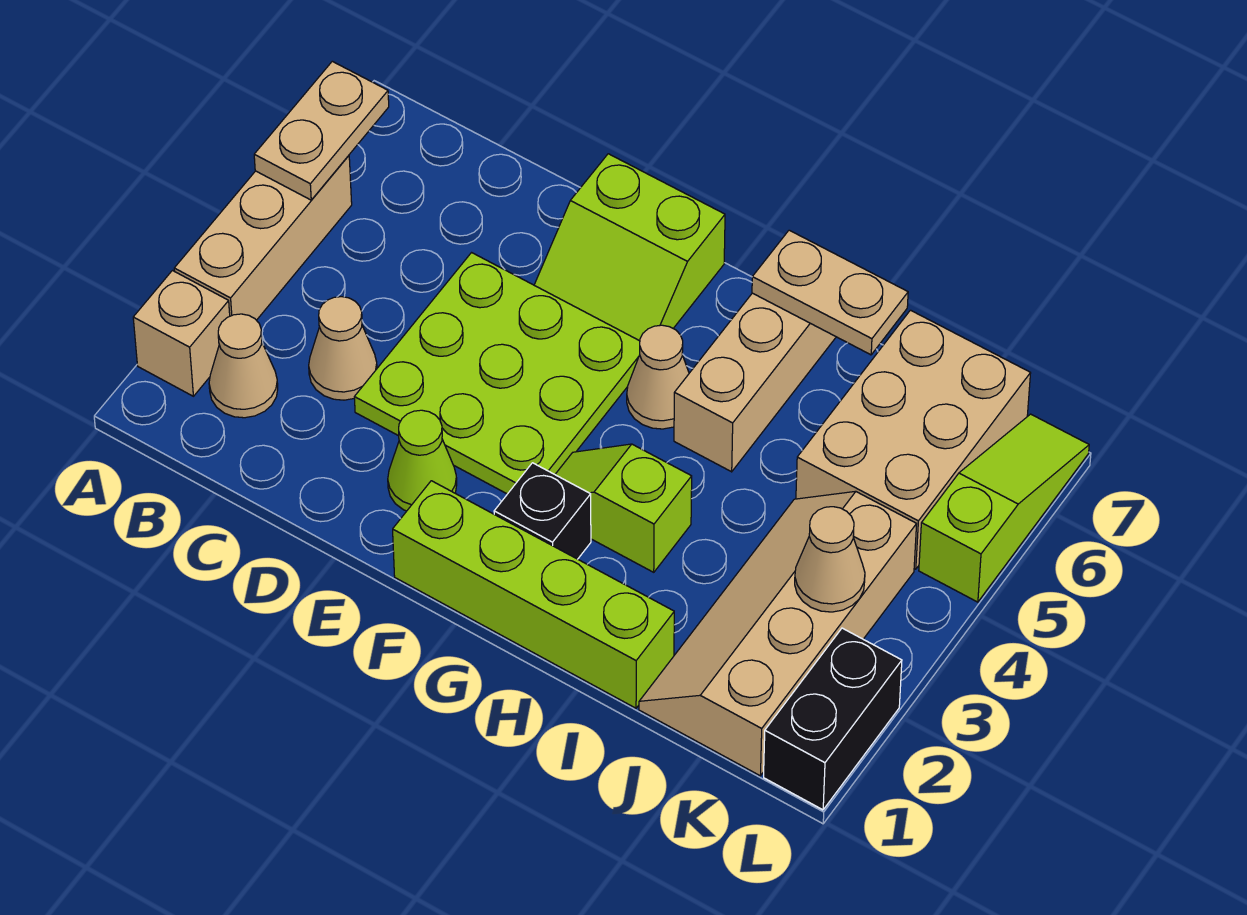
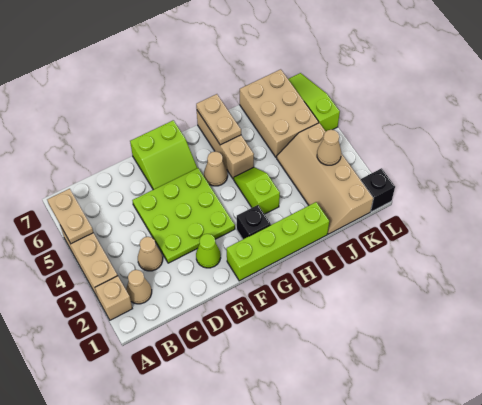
lime 1x2 slope [555,444,692,572] -> lime 1x2 slope turned to [234,167,280,214]
tan 1x2 plate [752,230,908,355] -> tan 1x2 plate turned to [196,94,241,145]
black 1x2 brick [764,628,902,810] -> black 1x1 brick [361,168,395,212]

